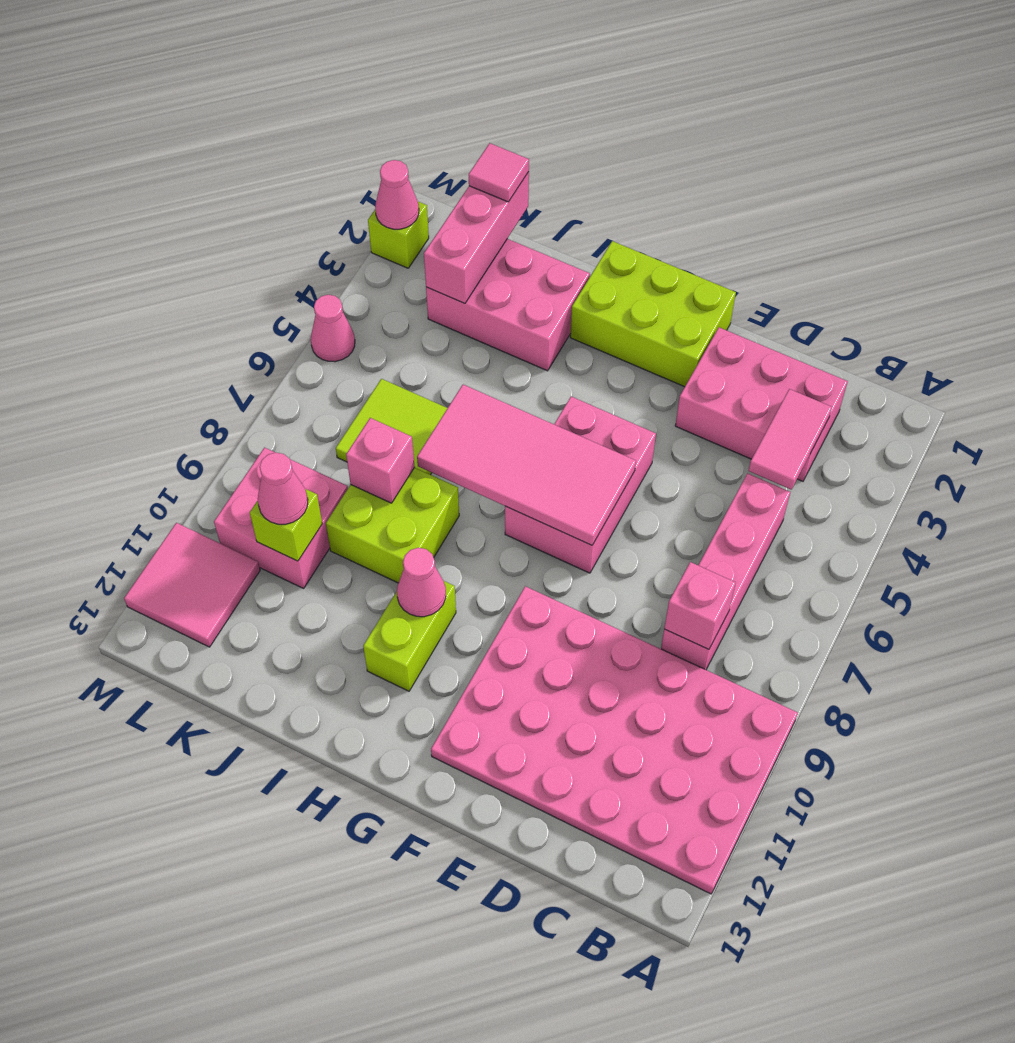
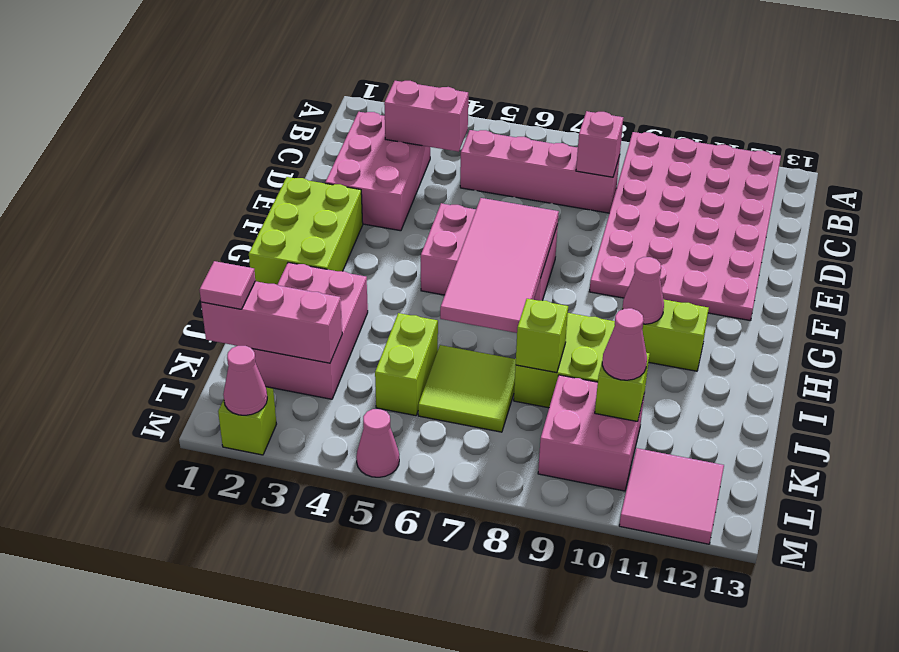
pink 1x2 tile [749,389,832,490] -> pink 1x2 brick [384,81,468,152]
none -> lime 1x2 brick [375,313,438,416]
pink 1x1 brick [346,418,415,503] -> lime 1x1 brick [516,299,568,373]

